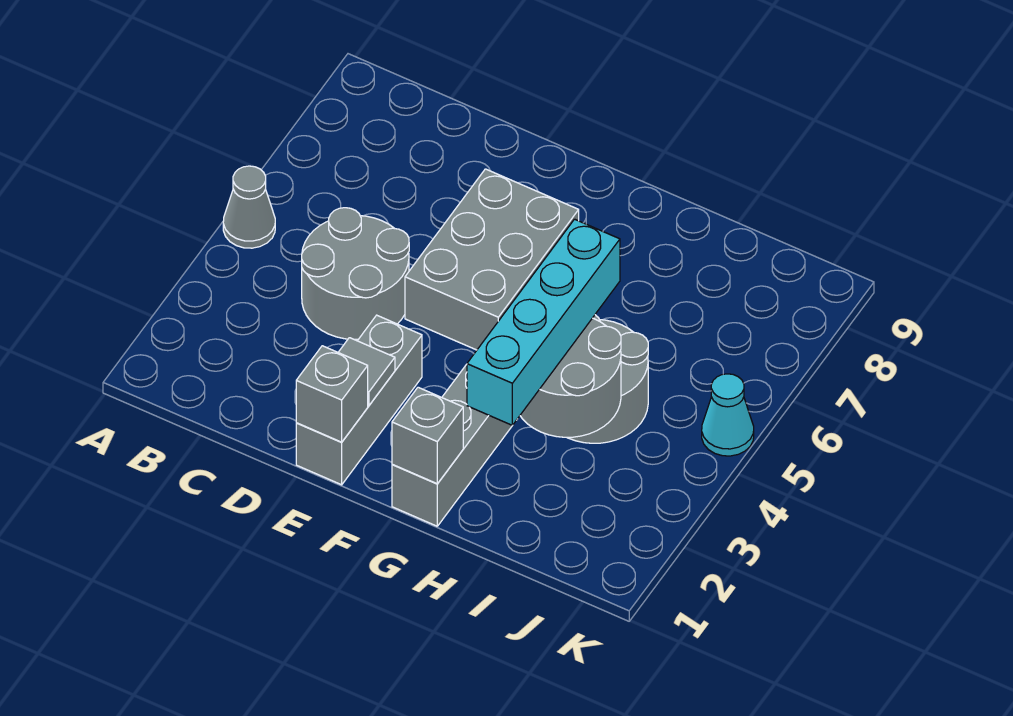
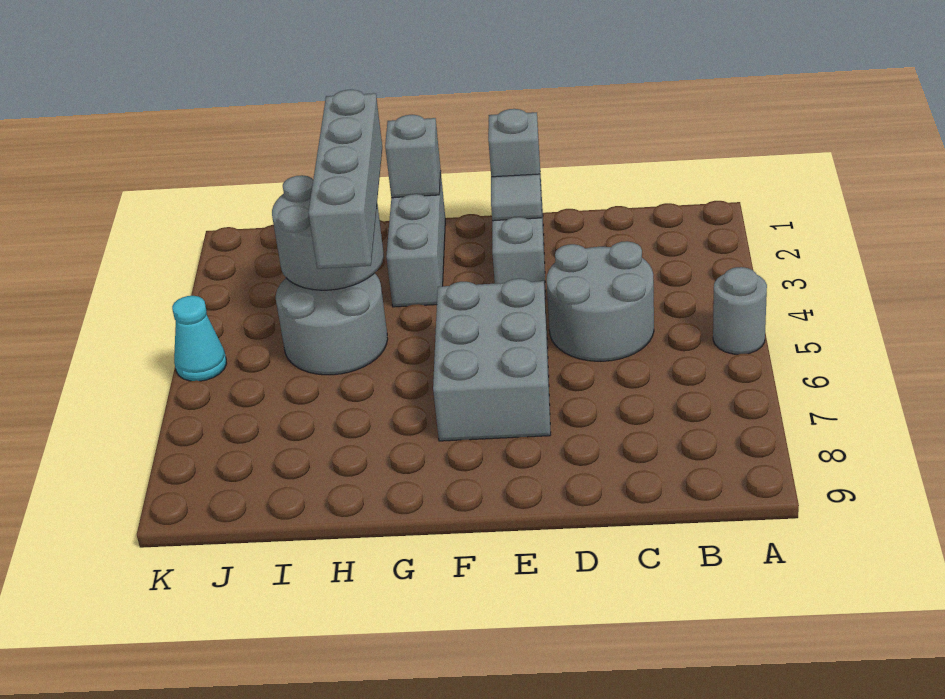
grey 1x1 cone [223,166,275,248] -> grey 1x1 round brick [713,267,767,354]
cyan 1x4 brick [467,219,620,425] -> grey 1x4 brick [308,90,382,269]

